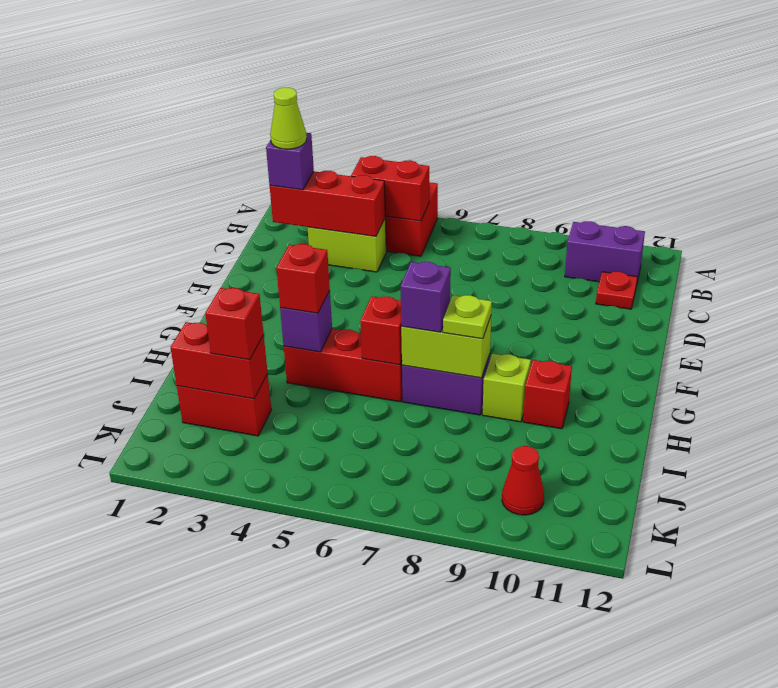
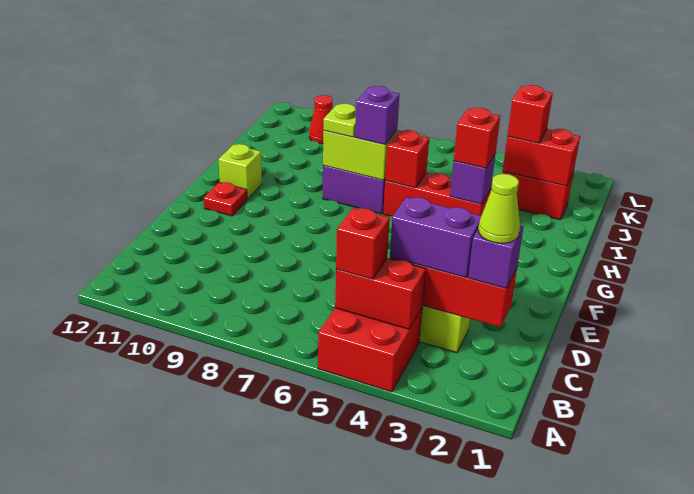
purple 1x2 brick [565,221,645,282] -> purple 1x2 brick moved to [390,197,481,277]
red 1x1 plate [596,272,637,309] -> red 1x1 plate moved to [204,182,247,216]
lime 1x1 brick [483,354,531,422] -> lime 1x1 brick moved to [219,144,262,199]
red 1x1 brick [523,360,572,429] -> red 1x1 brick moved to [336,208,390,279]

